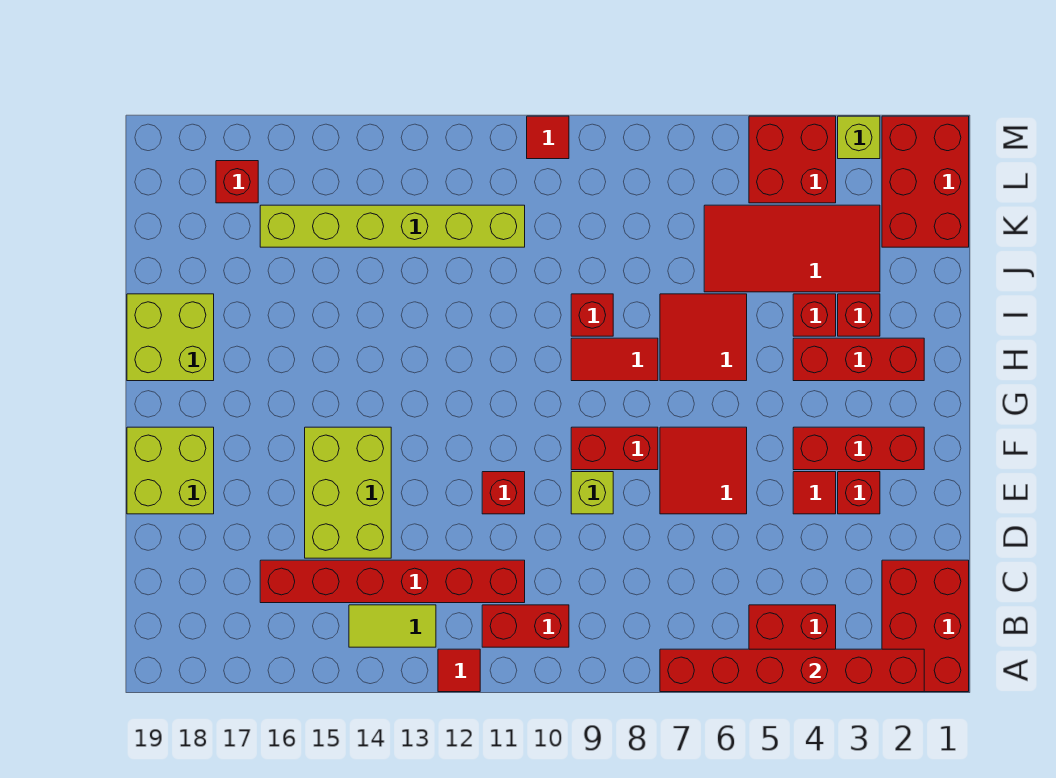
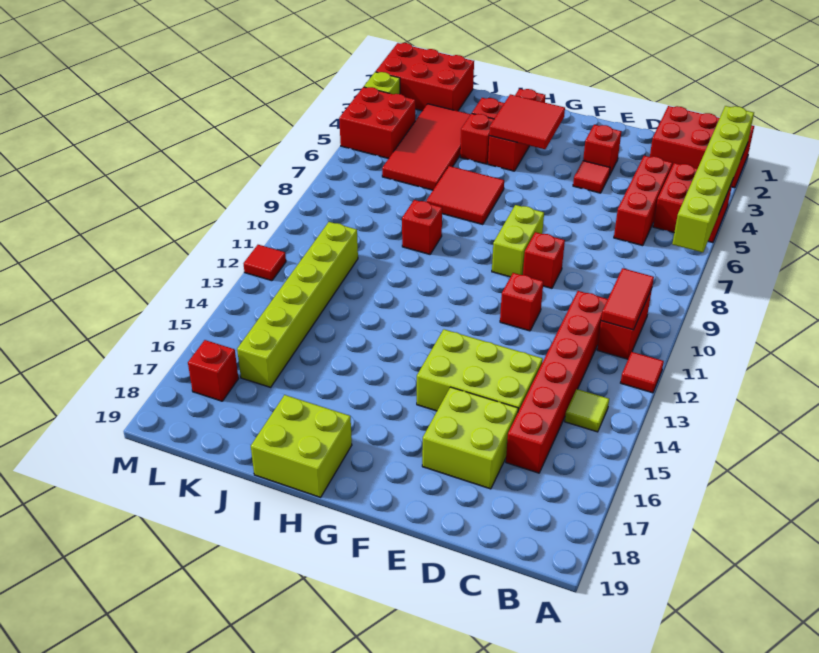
red 1x6 brick [660,649,924,692] -> lime 1x6 brick [672,106,754,252]
lime 1x2 tile [349,605,436,647] -> lime 1x1 tile [565,389,609,432]
red 2x2 tile [660,427,747,514] -> red 2x2 tile moved to [489,94,565,149]
lime 1x1 brick [571,472,613,514] -> red 1x1 brick [523,232,565,288]
lime 2x2 brick [127,427,214,514] -> lime 2x2 brick moved to [422,387,518,489]
red 1x3 brick [793,427,924,470] -> red 1x3 brick moved to [614,156,672,246]
red 1x2 brick [571,427,658,470] -> lime 1x2 brick [492,205,544,277]
red 1x2 tile [571,338,658,381] -> red 1x2 tile moved to [601,268,654,330]
red 1x1 tile [527,116,569,159] -> red 1x1 tile moved to [244,245,286,281]

